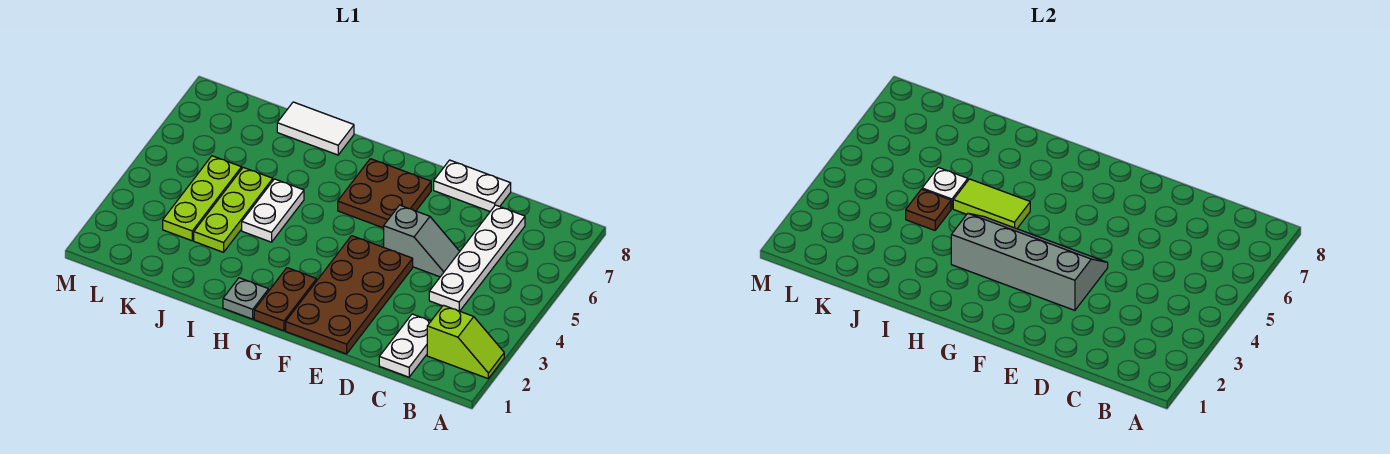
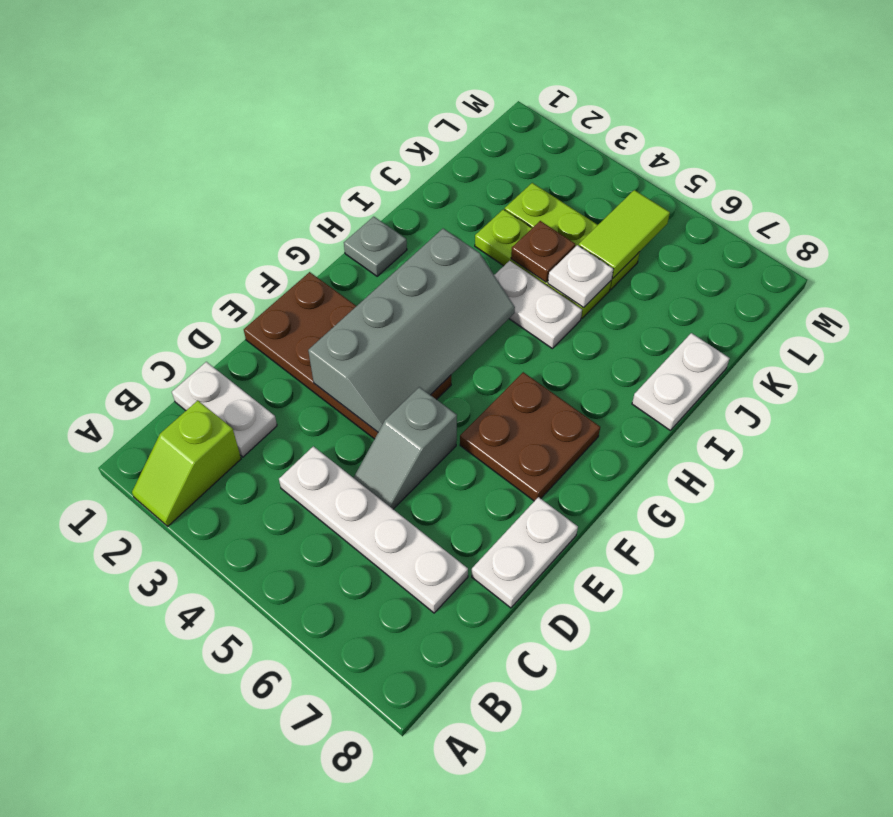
brown 1x2 plate [254,268,317,331] -> none
lime 1x2 tile [953,179,1030,229] -> lime 1x2 tile moved to [578,190,670,278]
white 1x2 tile [277,102,354,155] -> white 1x2 plate [632,333,730,431]

